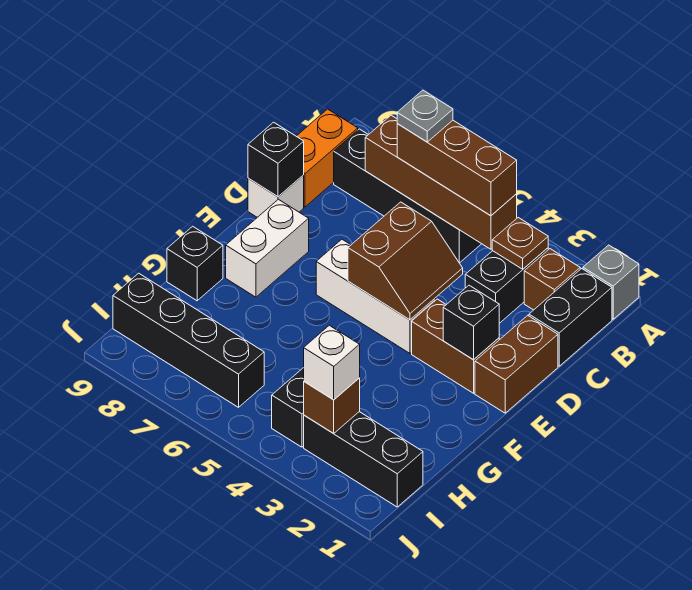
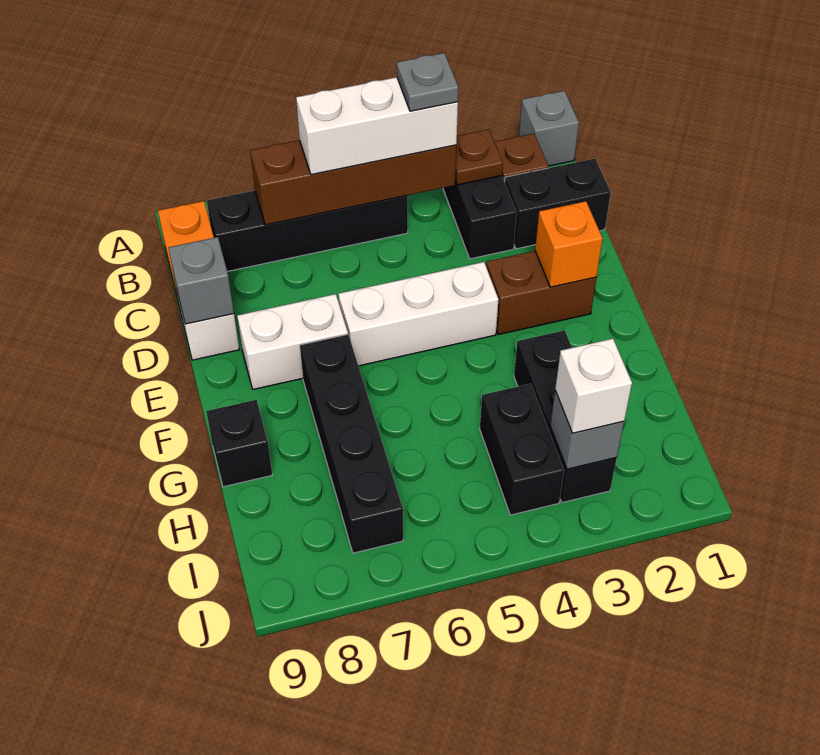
black 1x2 brick [529,269,612,366] -> black 1x2 brick turned to [505,159,611,249]
brown 1x3 brick [397,120,517,216] -> white 1x3 brick [296,77,458,175]
grey 1x1 plate [397,90,453,142] -> grey 1x1 plate moved to [397,53,458,111]
brown 1x2 brick [475,315,558,413] -> none
brown 2x2 slope [348,202,463,320] -> none
black 1x1 brick [248,122,304,197] -> grey 1x1 brick [169,237,234,324]
black 1x1 brick [443,285,499,360] -> orange 1x1 brick [535,201,603,287]
white 1x2 brick [226,199,309,297] -> white 1x2 brick turned to [237,294,348,389]
black 1x3 brick [304,412,423,507] -> black 1x3 brick turned to [514,330,617,503]
brown 1x1 brick [304,378,360,433] -> grey 1x1 brick [550,391,624,469]
black 1x4 brick [113,273,264,407] -> black 1x4 brick turned to [300,334,403,553]

